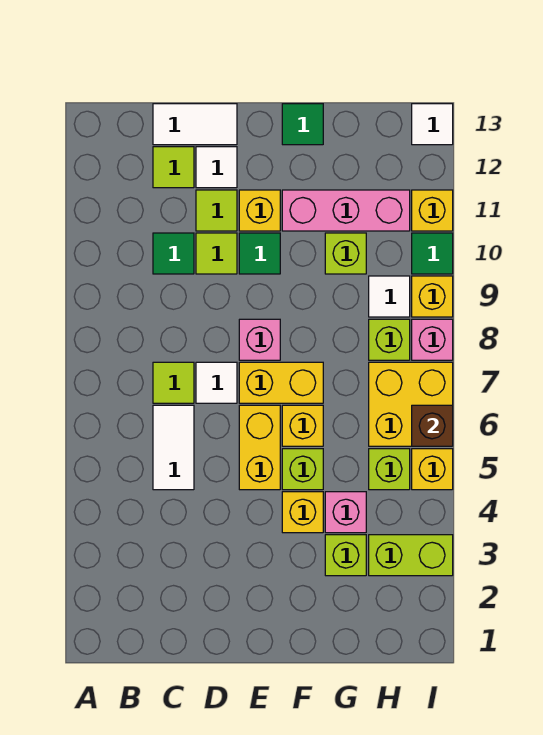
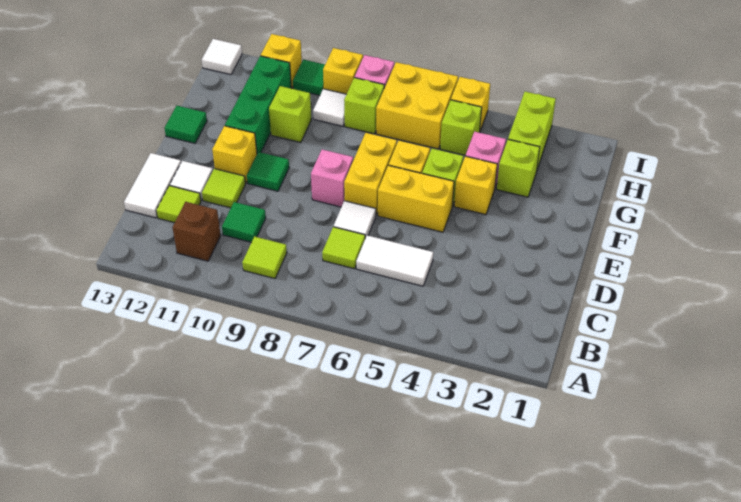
lime 1x1 tile [196,233,237,274] -> lime 1x1 tile moved to [242,236,287,279]
pink 1x3 brick [282,190,410,231] -> green 1x3 brick [225,56,291,153]
brown 1x1 brick [412,405,453,446] -> brown 1x1 brick moved to [172,202,221,261]

